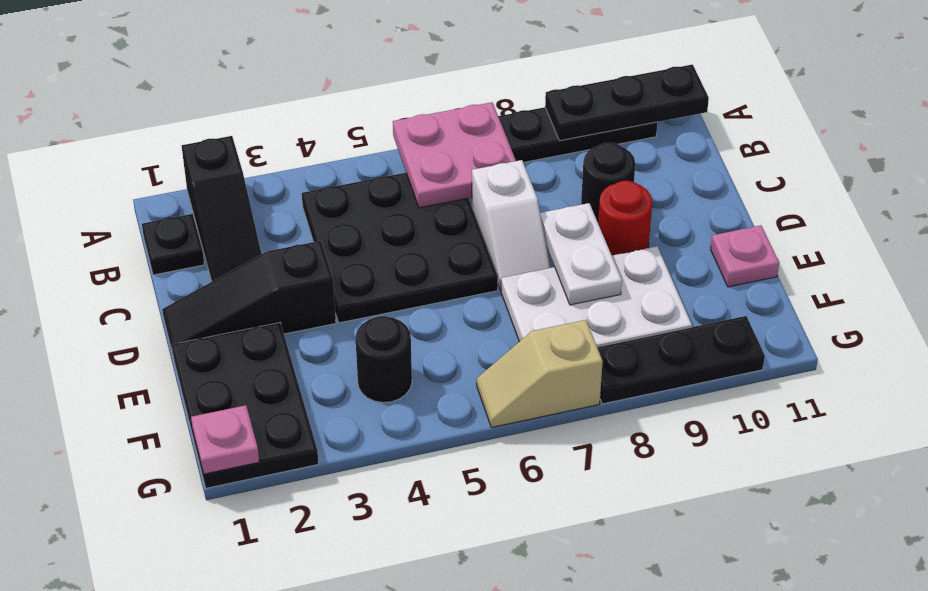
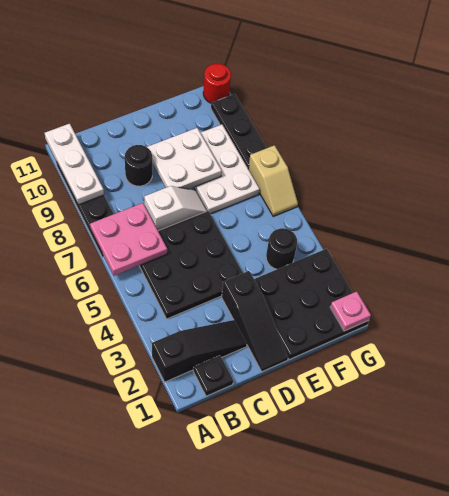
black 1x3 plate [545,65,709,141] -> white 1x3 plate [45,124,104,205]
white 1x2 plate [540,203,622,305] -> white 2x2 plate [147,128,222,189]
red 1x1 round brick [598,181,652,255] -> red 1x1 round brick moved to [203,64,231,103]
black 2x3 plate [172,323,319,488] -> black 3x3 plate [254,249,369,360]
pink 1x1 plate [711,225,779,287] -> none

